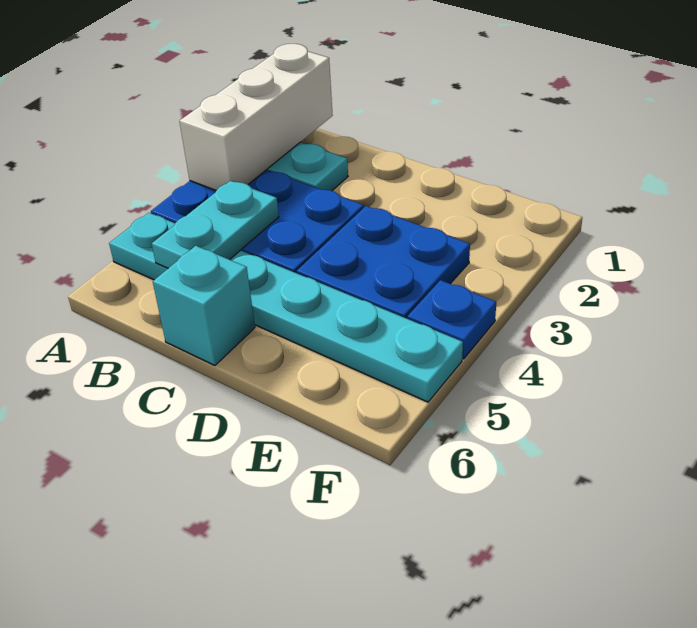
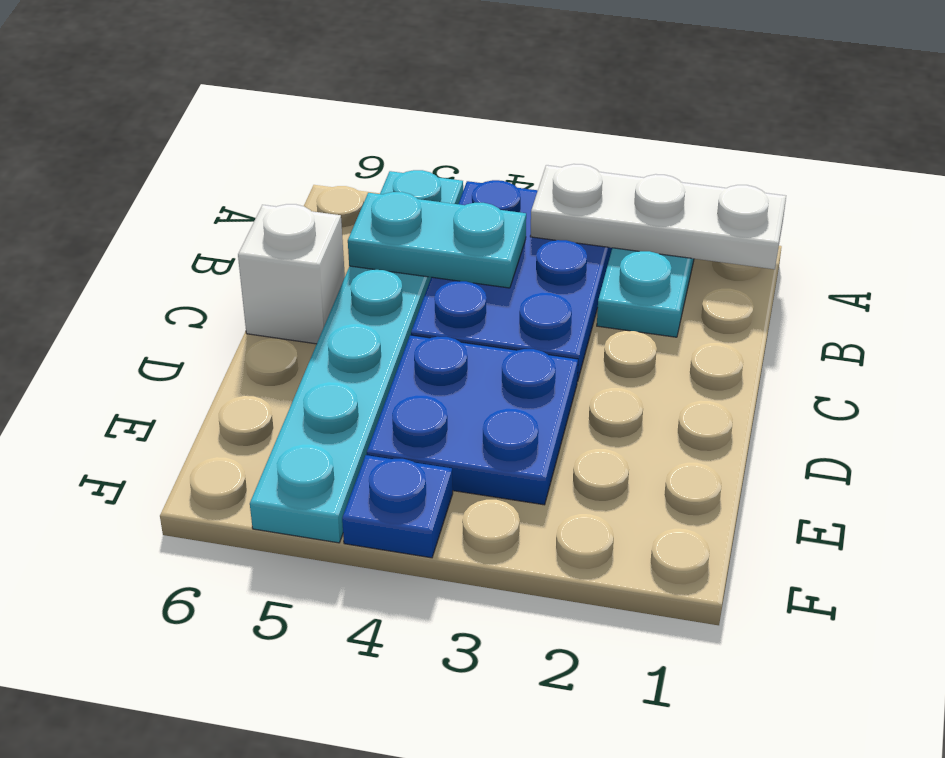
white 1x3 brick [179,44,333,190] -> white 1x3 plate [530,164,786,269]
cyan 1x1 brick [153,246,255,365] -> white 1x1 brick [238,204,345,344]

